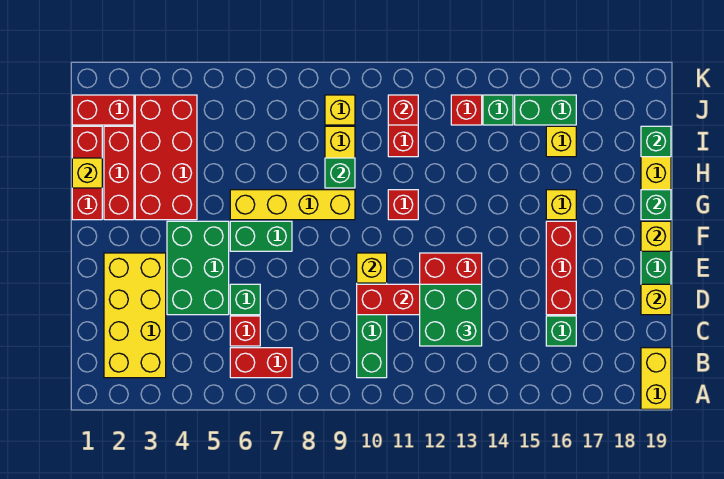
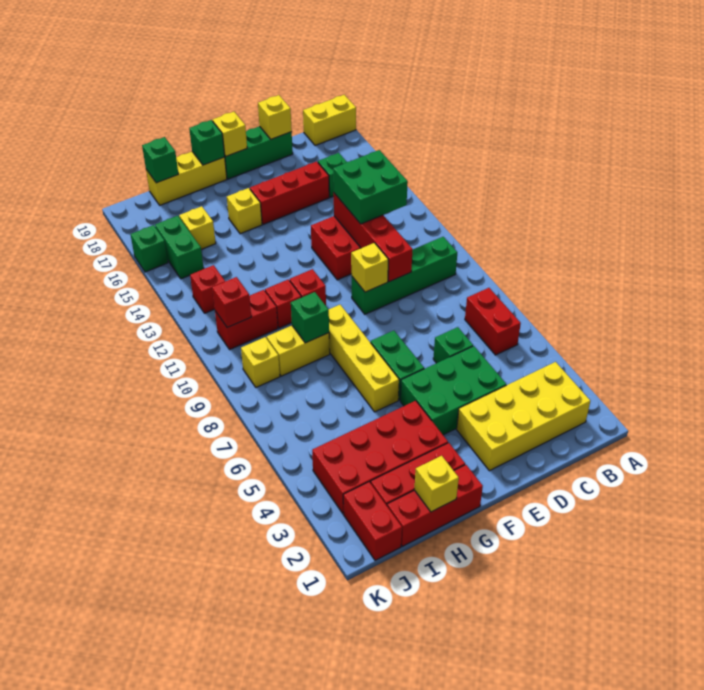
red 1x1 brick [230,316,260,346] -> red 1x1 brick moved to [265,280,301,328]
green 1x1 brick [483,95,513,125] -> green 1x1 brick moved to [131,225,168,272]

